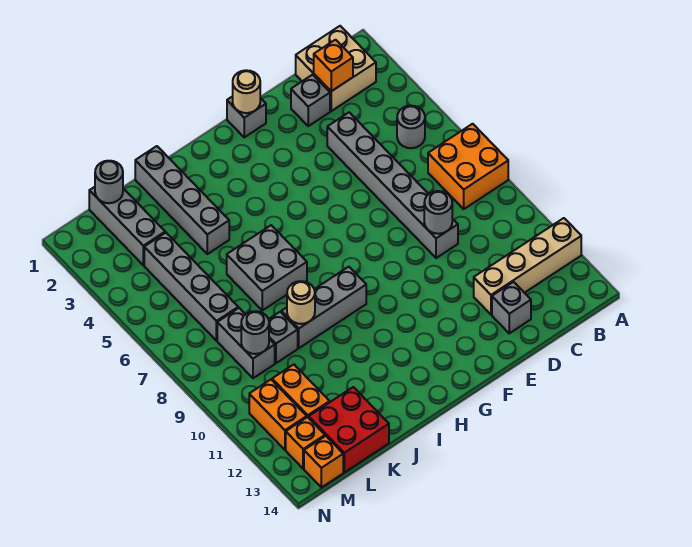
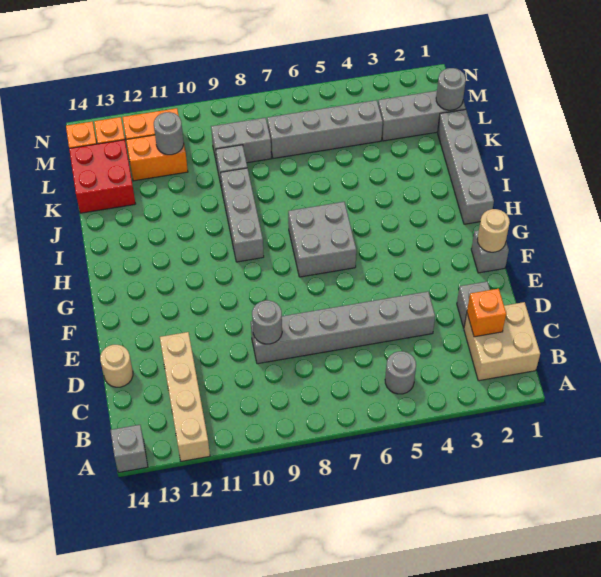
orange 2x2 brick [428,124,508,209] -> none
grey 1x1 brick [492,282,531,333] -> grey 1x1 brick moved to [111,425,148,472]
grey 2x2 brick [227,225,307,310] -> grey 2x2 brick moved to [288,202,356,277]
grey 1x4 brick [135,146,229,254] -> grey 1x4 brick turned to [438,109,494,224]
tan 1x1 round brick [287,281,315,324] -> tan 1x1 round brick moved to [100,345,133,387]
grey 1x1 round brick [241,311,269,354] -> grey 1x1 round brick moved to [154,112,184,155]

